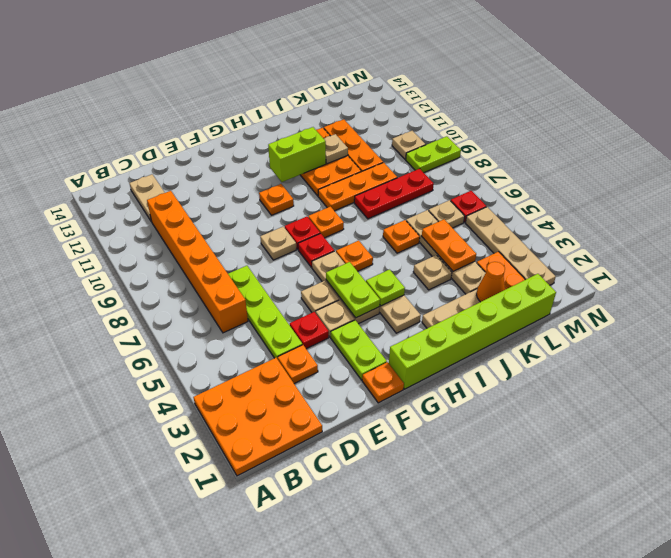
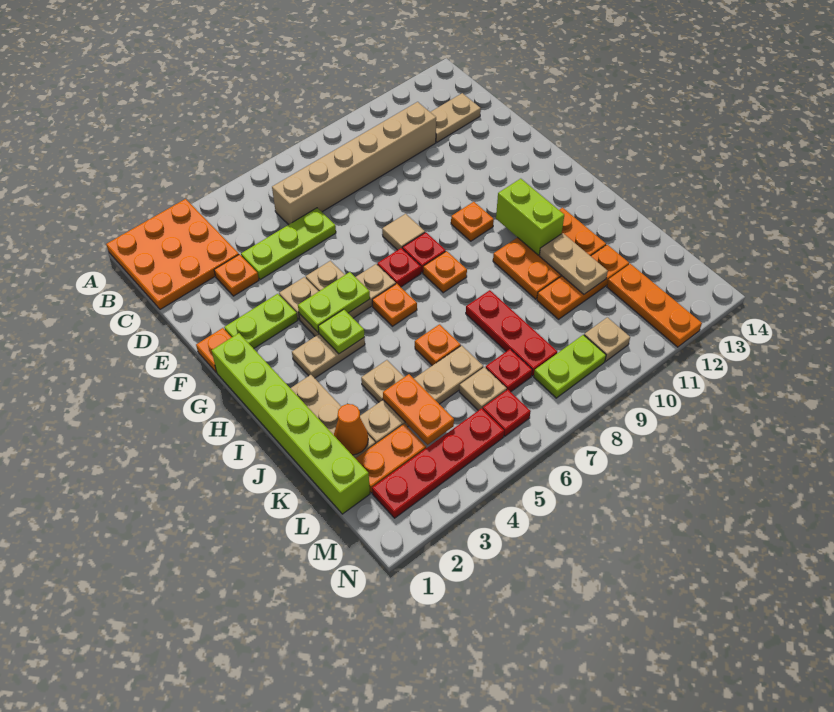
orange 1x6 brick [147,191,248,333] -> tan 1x6 brick [272,102,436,225]
lime 1x4 plate [228,266,302,359] -> lime 1x3 plate [241,208,336,280]
red 1x1 plate [290,312,329,349] -> red 1x1 plate moved to [486,349,532,392]
tan 1x1 plate [260,227,296,260] -> tan 1x1 tile [382,214,425,250]
orange 1x3 plate [318,163,397,211] -> orange 1x3 plate moved to [607,264,702,347]
tan 1x1 plate [324,134,348,164] -> tan 1x2 plate [539,233,608,294]
orange 1x2 plate [422,219,476,271] -> orange 1x2 plate turned to [383,374,454,445]
tan 1x4 plate [465,207,556,285] -> red 1x4 plate [372,408,504,518]
lime 1x2 plate [406,136,461,173] -> lime 1x2 plate turned to [534,335,606,398]

